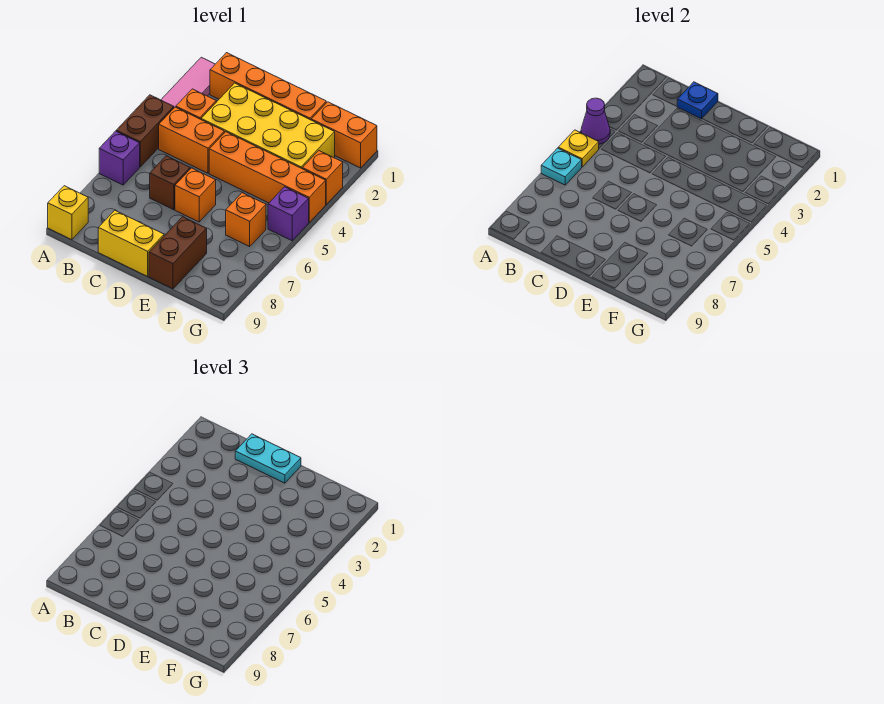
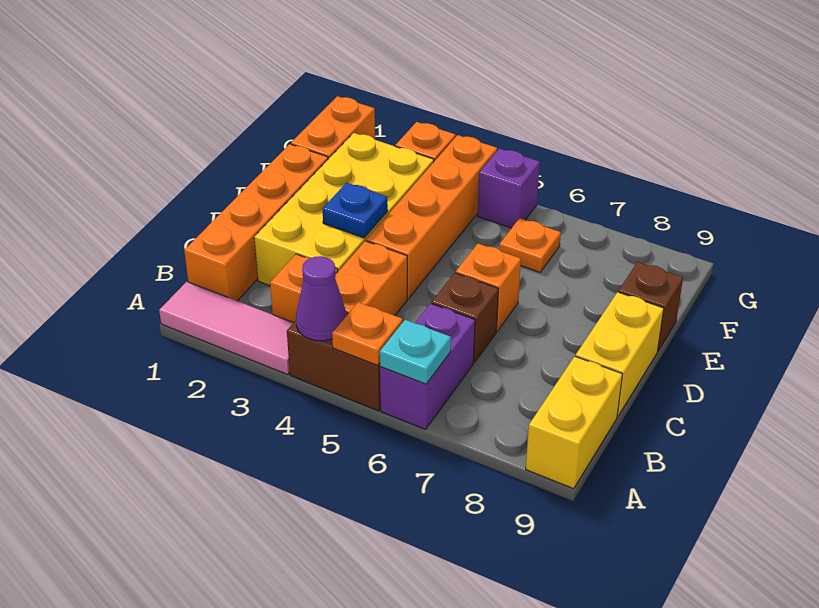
yellow 1x1 plate [558,130,599,167] -> orange 1x1 plate [332,302,403,365]
purple 1x1 brick [99,131,140,185] -> purple 1x2 brick [380,303,475,430]
yellow 1x1 brick [48,186,88,240] -> yellow 1x2 brick [526,356,622,489]
blue 1x1 plate [677,82,718,119] -> blue 1x1 plate moved to [323,183,388,238]
cyan 1x2 plate [235,434,301,483] -> none
brown 1x2 brick [149,217,207,289] -> brown 1x1 brick [618,262,683,351]
orange 1x1 brick [226,193,266,247] -> orange 1x1 plate [499,218,561,272]

